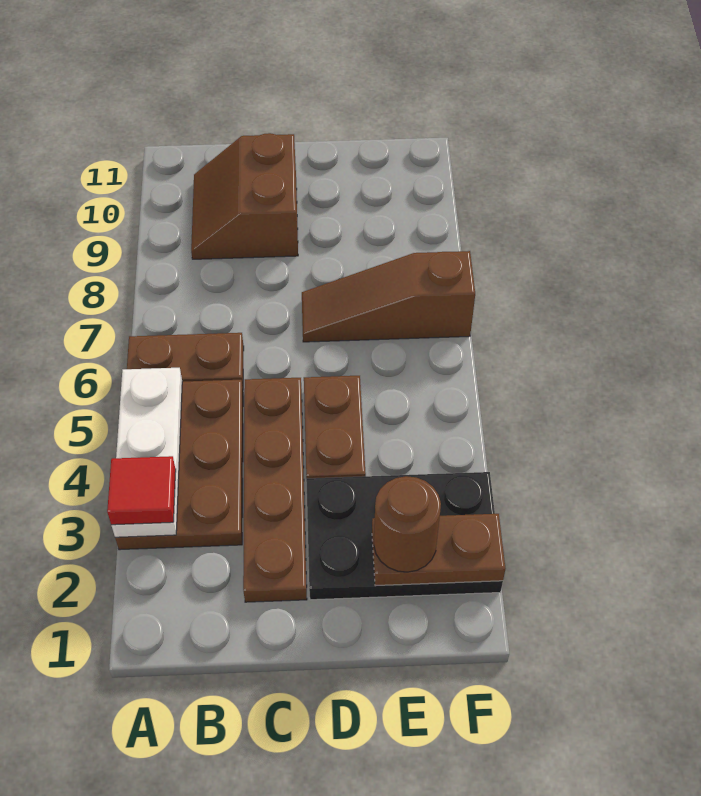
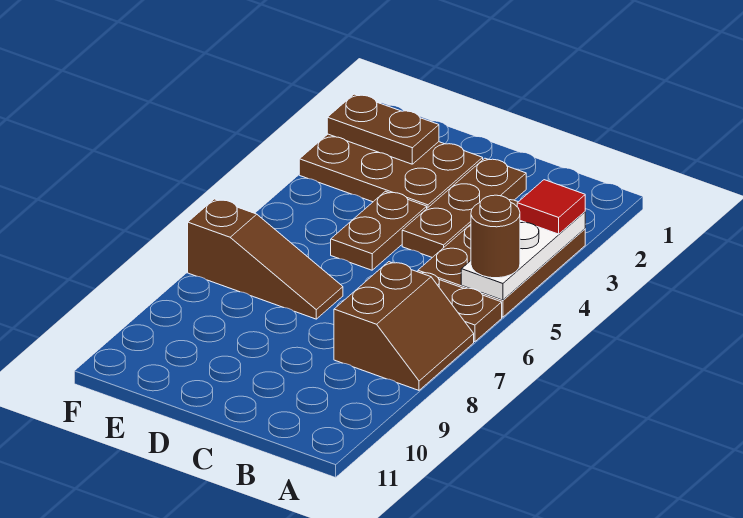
brown 2x2 slope [191,133,298,259] -> brown 2x2 slope moved to [334,262,474,390]
brown 1x4 plate [243,378,307,602] -> brown 1x3 plate [402,158,526,257]
black 2x3 plate [306,472,503,600] -> brown 2x3 plate [299,134,483,208]
brown 1x1 round brick [374,476,441,572] -> brown 1x1 round brick moved to [471,195,520,278]

